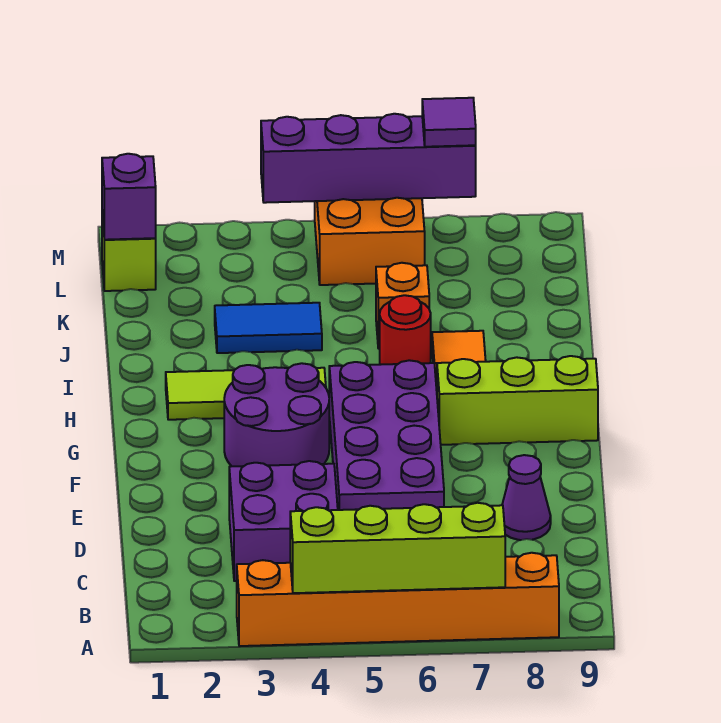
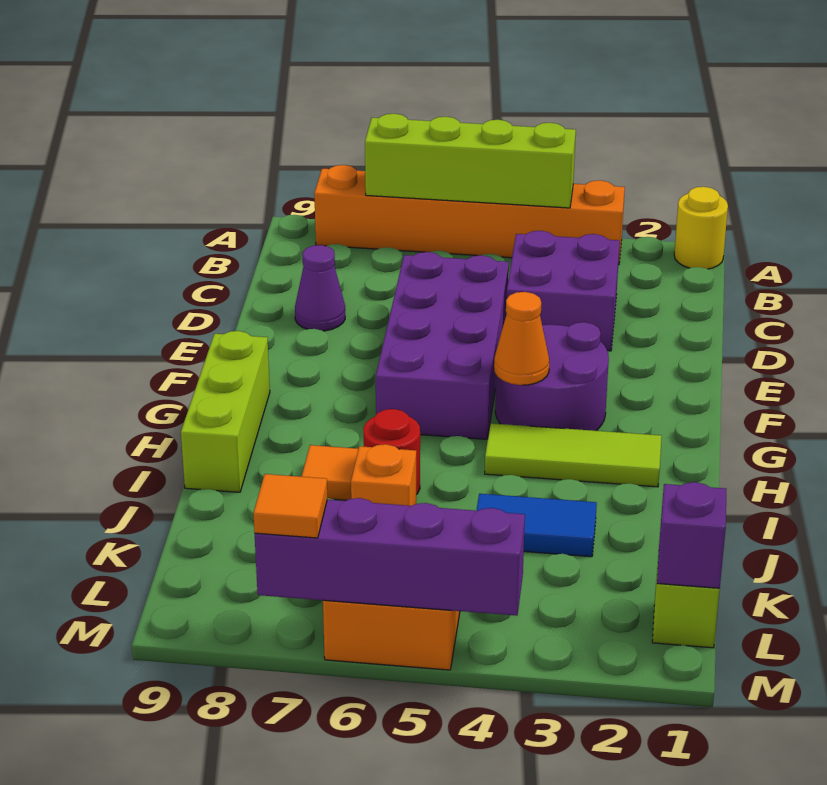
none -> yellow 1x1 round brick [674,187,728,269]
none -> orange 1x1 cone [494,292,549,385]
lime 1x3 brick [437,356,598,445] -> lime 1x3 brick turned to [181,331,270,492]
purple 1x1 tile [422,98,476,147] -> orange 1x1 tile [253,474,327,538]

